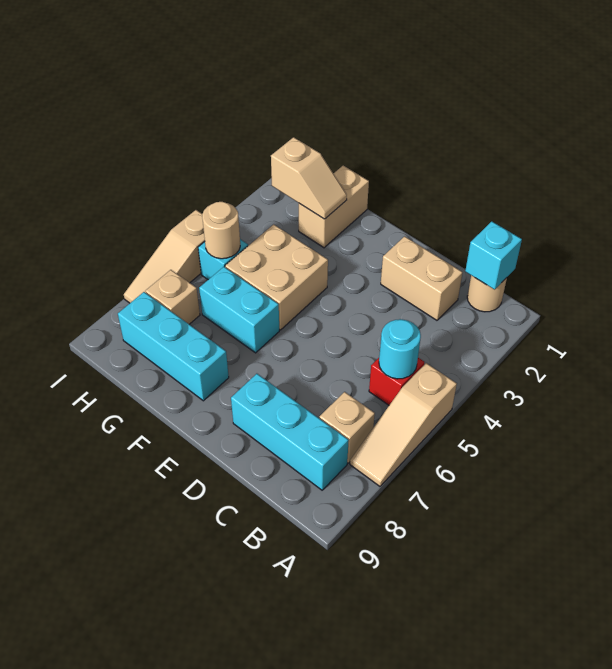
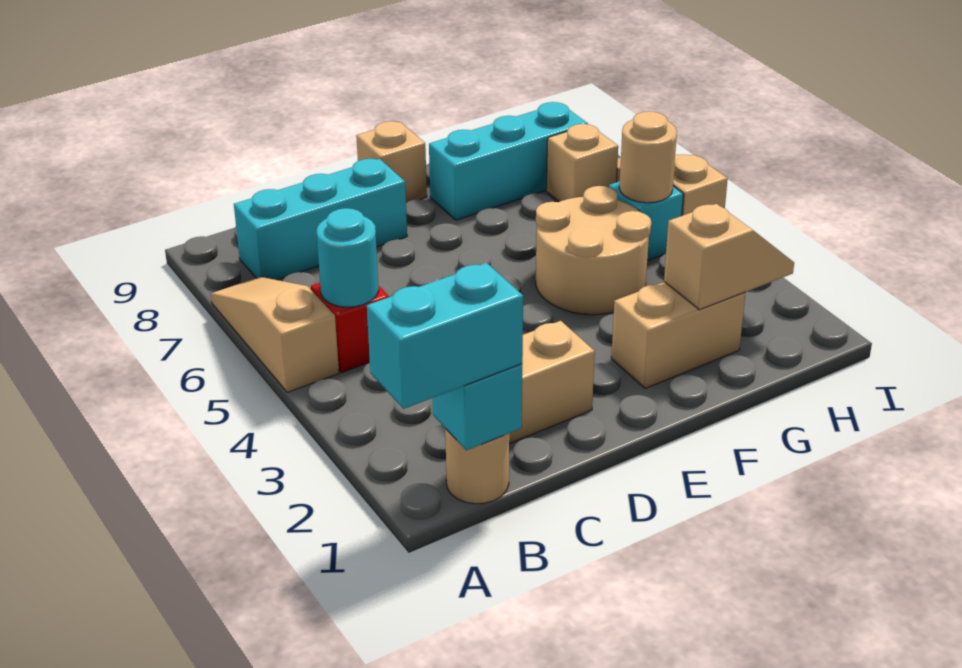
tan 1x1 brick [319,392,375,463] -> tan 1x1 brick moved to [356,121,427,203]
tan 2x2 brick [225,224,328,330] -> tan 2x2 round brick [536,186,651,315]
cyan 1x2 brick [199,267,279,353] -> cyan 1x2 brick moved to [367,263,523,409]
tan 1x2 brick [299,166,369,248] -> tan 1x2 brick turned to [611,282,745,388]
tan 1x2 slope [271,137,347,219] -> tan 1x2 slope turned to [664,204,794,310]

